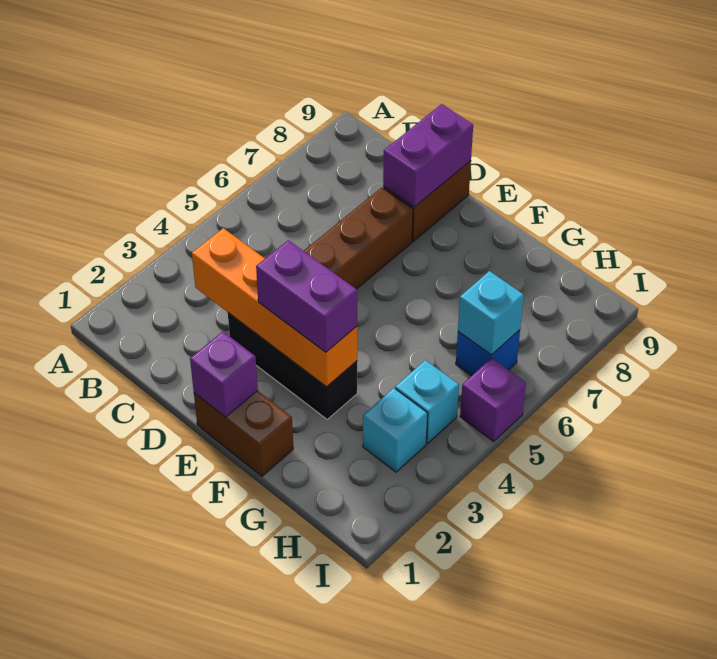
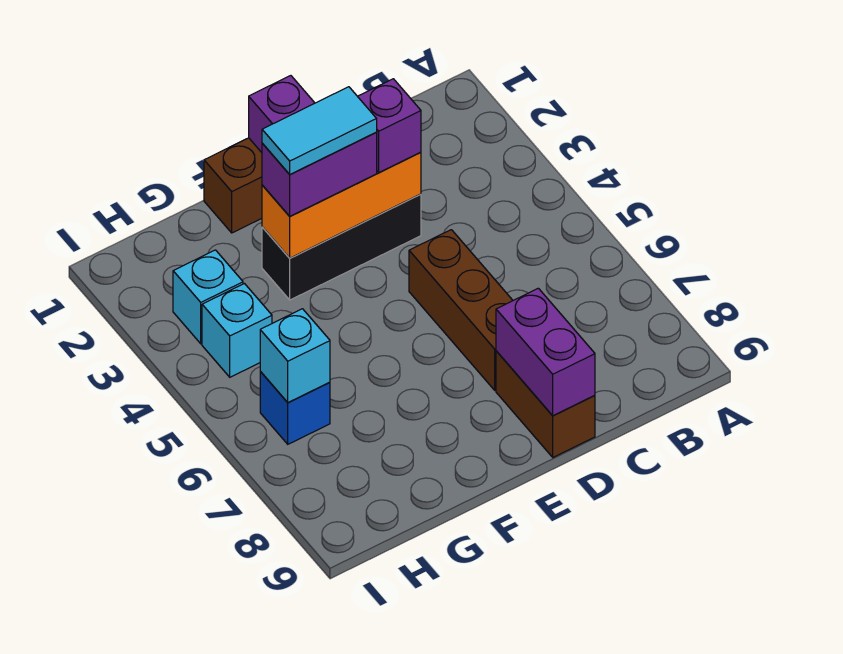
orange 1x4 brick [192,228,357,387] -> orange 1x3 brick [262,152,421,258]
none -> cyan 1x2 tile [262,87,377,175]
purple 1x1 brick [460,358,526,441] -> purple 1x1 brick moved to [358,79,421,172]

